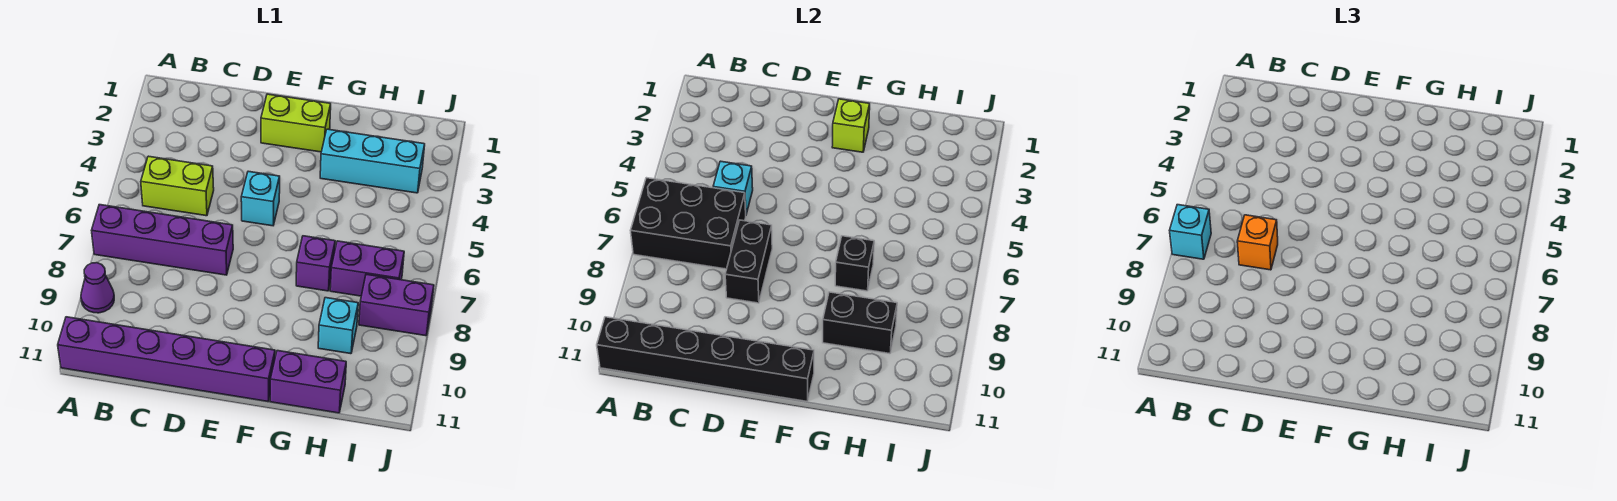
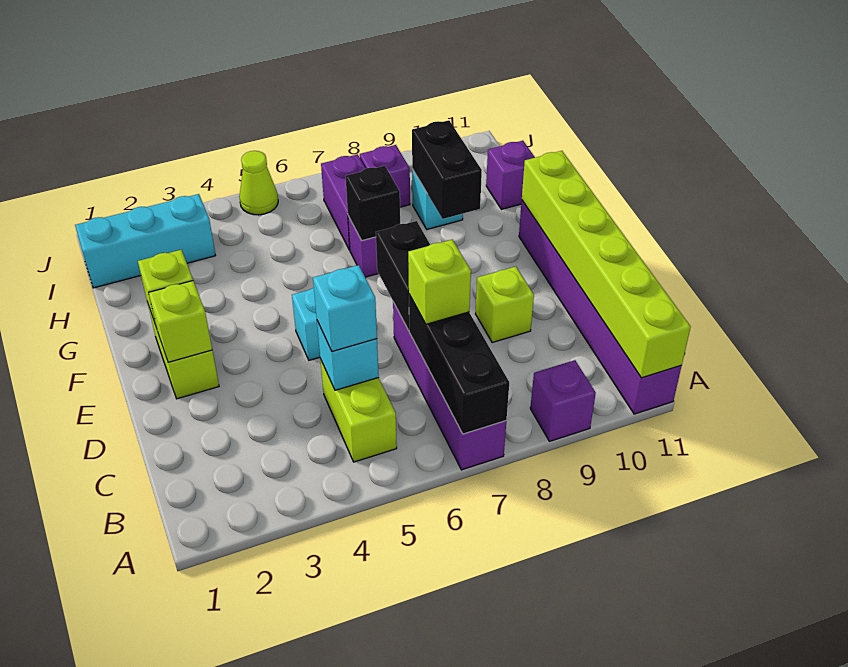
black 2x3 brick [631,178,746,269] -> black 1x3 brick [409,294,509,434]
cyan 1x1 brick [1170,205,1211,259] -> cyan 1x1 brick moved to [313,265,377,351]
purple 1x1 cone [81,263,114,313] -> purple 1x1 brick [530,360,596,441]
black 1x6 brick [597,317,814,401] -> lime 1x6 brick [522,151,691,378]
orange 1x1 brick [1237,215,1278,270] -> lime 1x1 brick [408,240,471,324]
black 1x2 brick [725,220,772,303] -> black 1x2 brick turned to [376,221,430,330]
none -> lime 1x1 brick [476,267,534,343]
none -> lime 1x1 brick [148,281,212,362]
cyan 1x3 brick [320,129,425,193] -> cyan 1x3 brick turned to [75,194,216,288]
purple 1x2 brick [270,351,346,413] -> purple 1x1 brick [486,141,535,209]
purple 1x2 brick [359,274,434,336] -> purple 1x1 brick [360,145,410,207]
none -> lime 1x1 cone [239,151,278,215]

